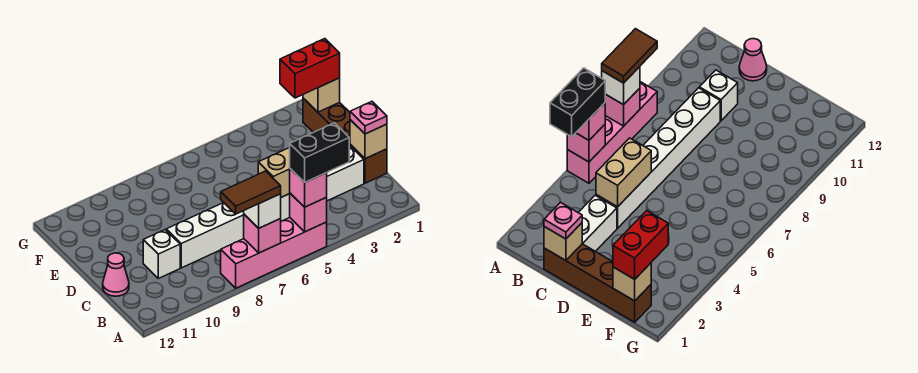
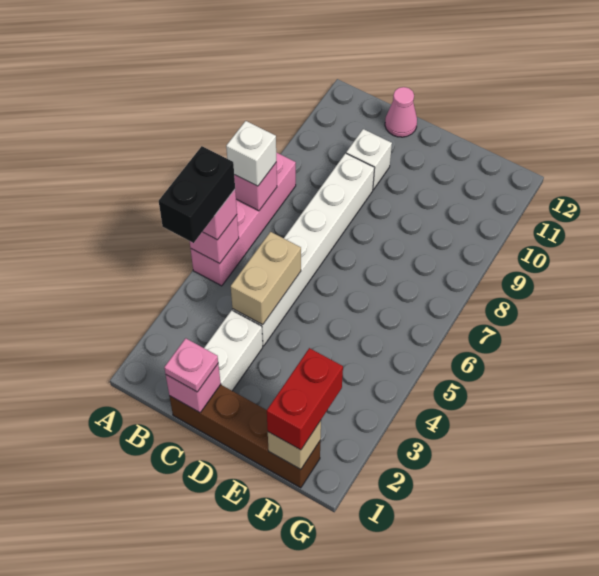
brown 1x2 tile [221,171,281,214] -> none
tan 1x1 brick [350,120,387,159] -> pink 1x1 brick [166,364,221,413]

